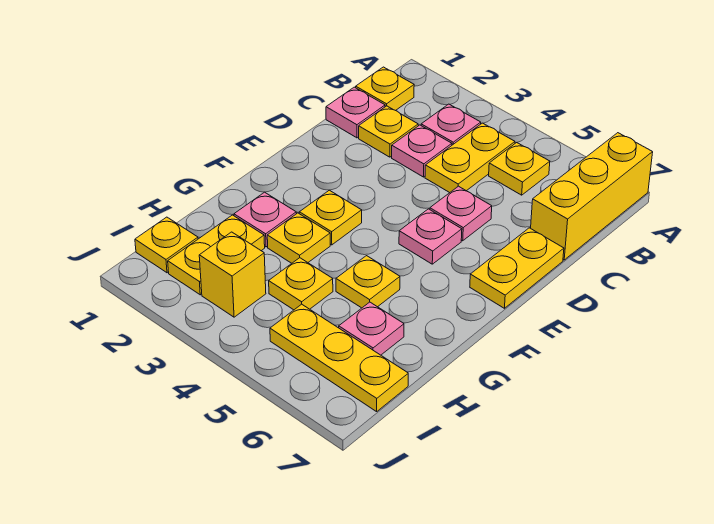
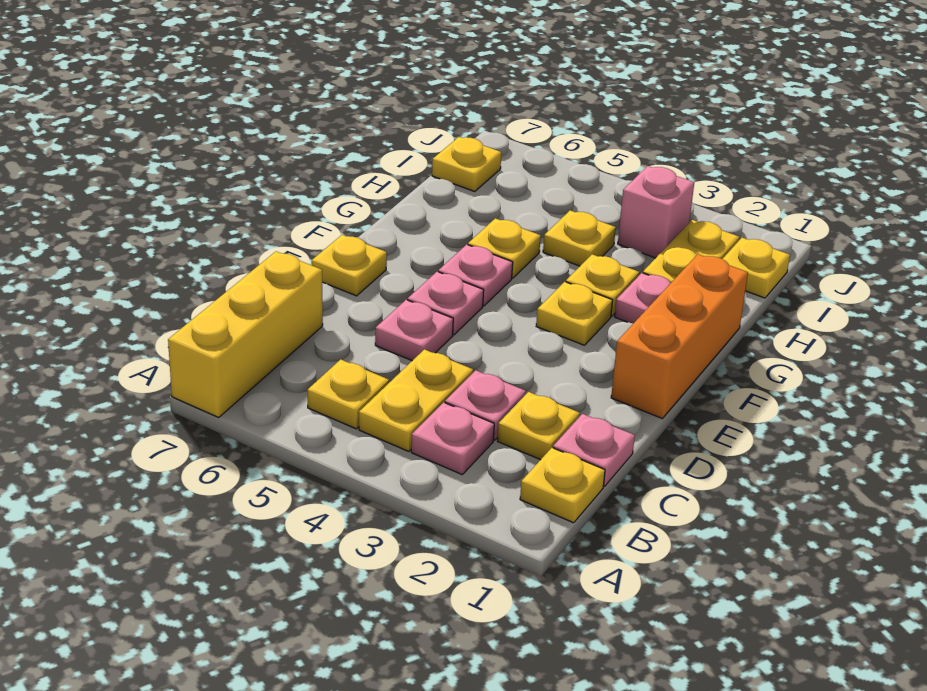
yellow 1x2 plate [470,228,564,308] -> yellow 1x1 plate [312,235,387,296]
none -> orange 1x3 brick [611,254,748,419]
pink 1x1 plate [339,302,404,355] -> pink 1x1 plate moved to [438,244,513,306]
yellow 1x1 brick [199,232,266,317] -> pink 1x1 brick [618,166,694,258]
yellow 1x3 plate [270,304,408,412] -> yellow 1x1 plate [432,137,501,192]

